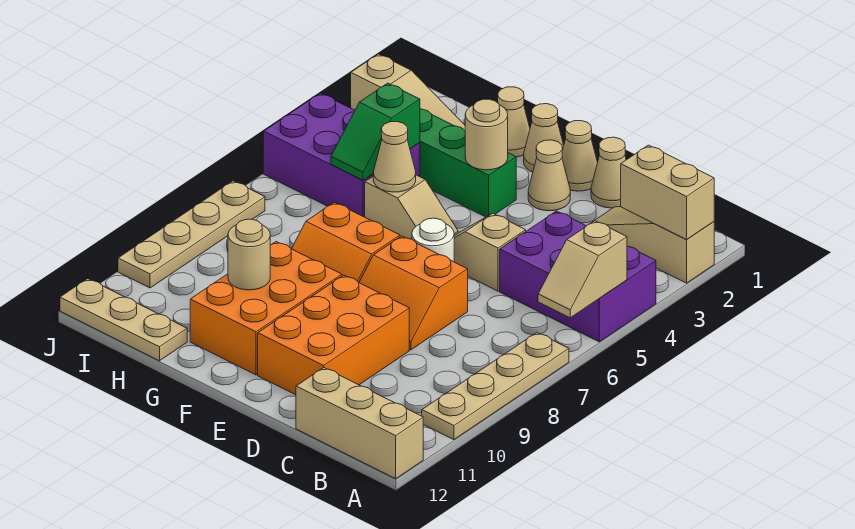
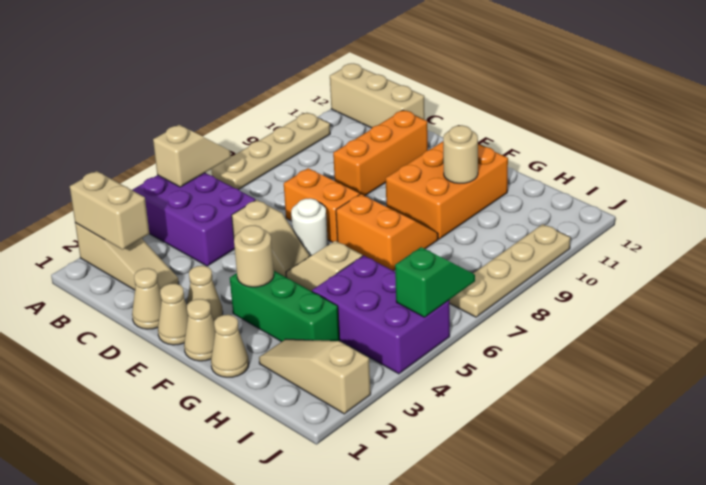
orange 2x3 brick [258,275,409,395] -> orange 1x3 brick [333,110,428,196]
tan 1x1 cone [373,122,416,192] -> none
green 1x2 slope [331,83,420,180] -> green 1x2 slope moved to [395,247,475,317]
tan 1x3 plate [60,279,187,361] -> none

